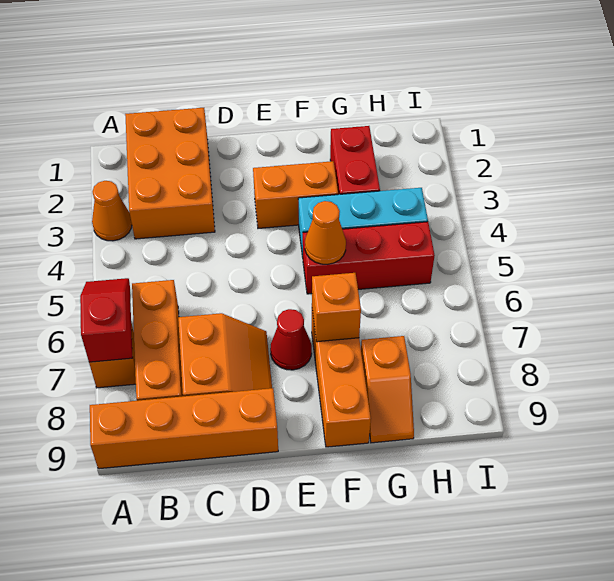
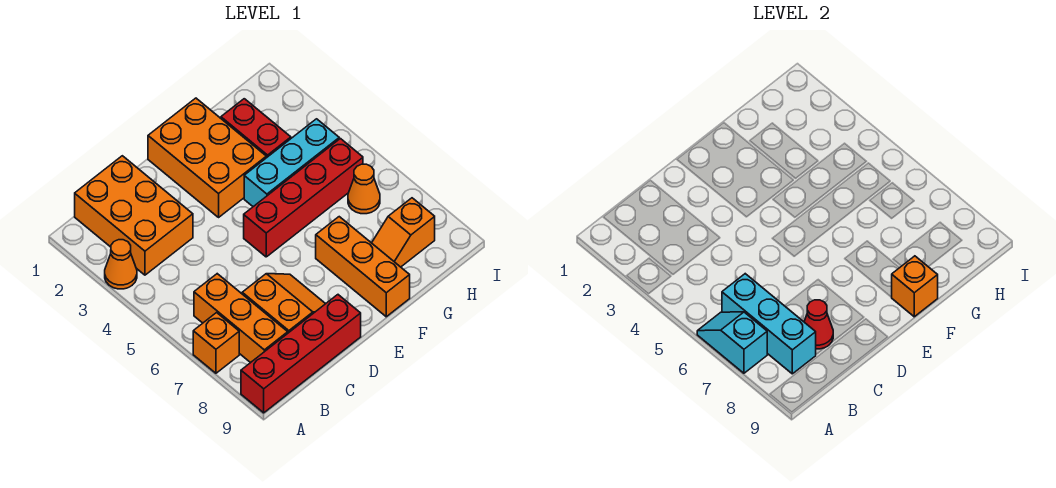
red 1x2 slope [80,278,133,362] -> cyan 1x2 slope [697,312,767,373]
orange 1x4 brick [90,388,278,469] -> red 1x4 brick [241,295,361,413]
none -> cyan 1x3 brick [722,274,816,374]
orange 1x2 brick [253,161,338,228] -> orange 2x3 brick [148,98,266,217]
red 1x1 cone [270,309,312,370] -> red 1x1 cone moved to [804,300,833,349]
red 1x3 brick [303,222,435,294] -> red 1x4 brick [244,139,363,257]
orange 1x1 cone [305,201,346,264] -> orange 1x1 cone moved to [348,164,380,214]
orange 1x1 brick [312,273,361,342] -> orange 1x1 brick moved to [892,256,938,317]
orange 1x2 slope [361,336,414,443] -> orange 1x2 slope turned to [372,198,435,267]

